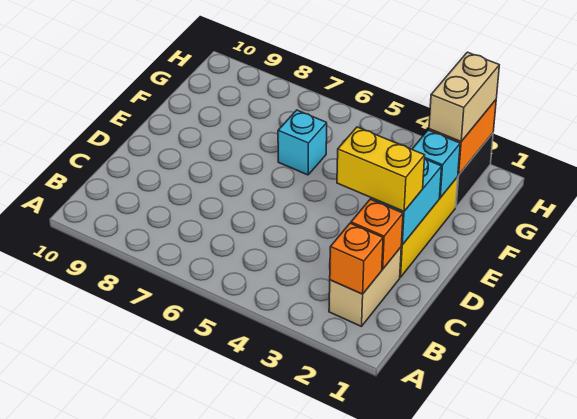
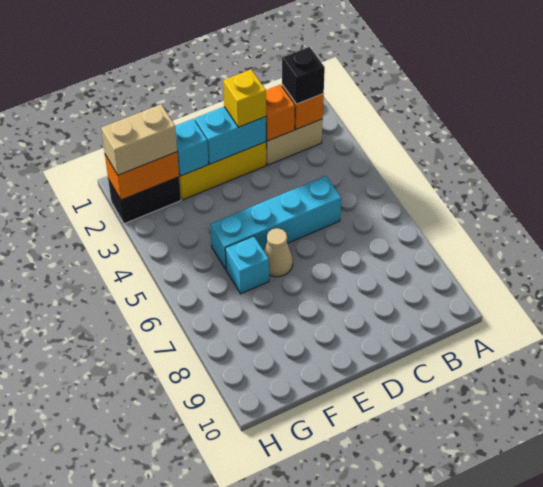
none -> black 1x1 brick [282,47,325,104]
none -> cyan 1x4 brick [210,176,341,269]
yellow 1x2 brick [337,127,425,212] -> yellow 1x1 brick [223,69,266,127]
none -> tan 1x1 cone [264,228,293,277]

